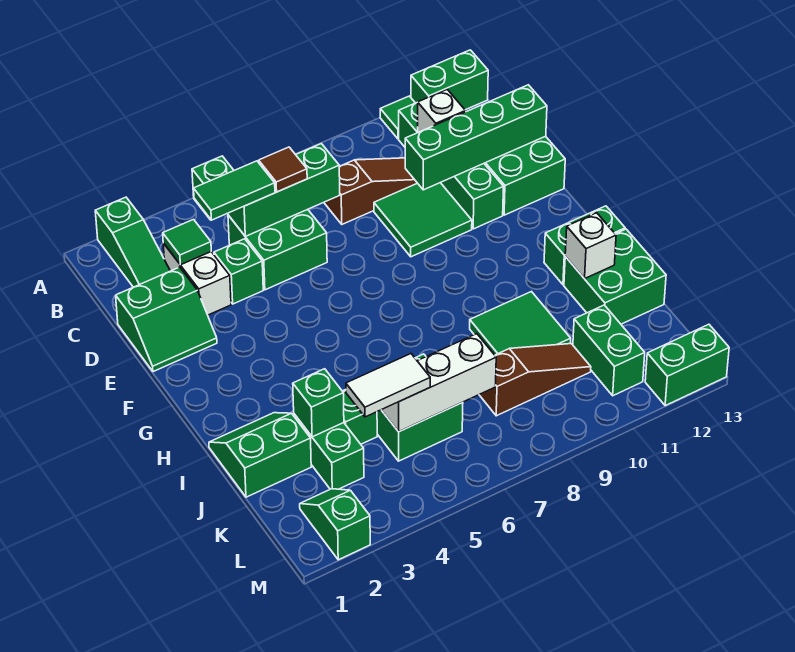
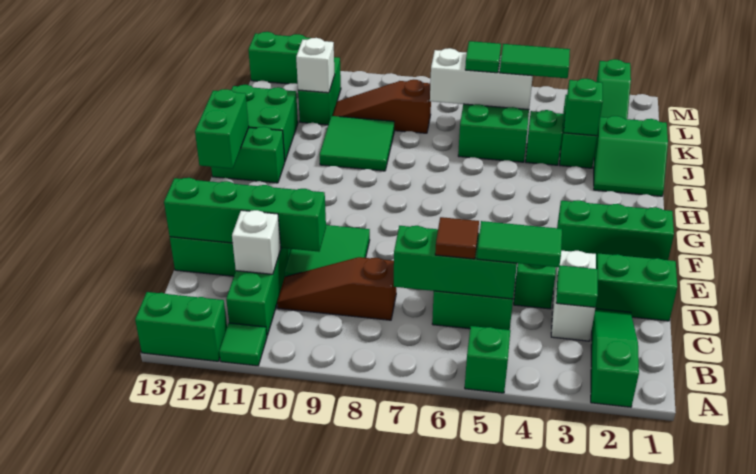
none -> green 1x3 brick [557,200,674,260]
none -> green 1x2 brick [195,89,249,169]
white 1x1 brick [565,213,616,279] -> white 1x1 brick moved to [296,38,335,93]
white 1x2 tile [346,354,430,417] -> green 1x2 tile [500,44,570,78]
none -> green 1x1 tile [465,41,501,73]

